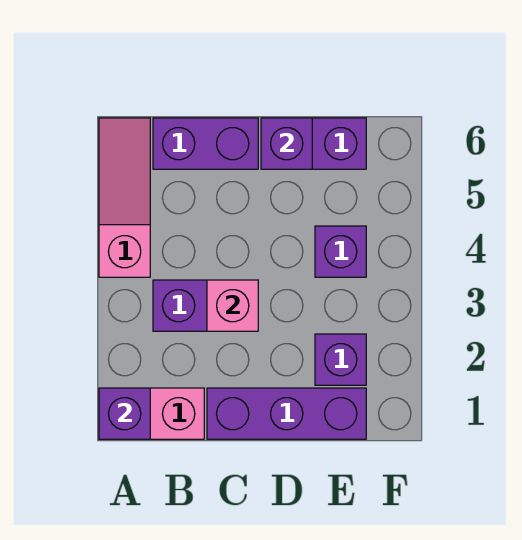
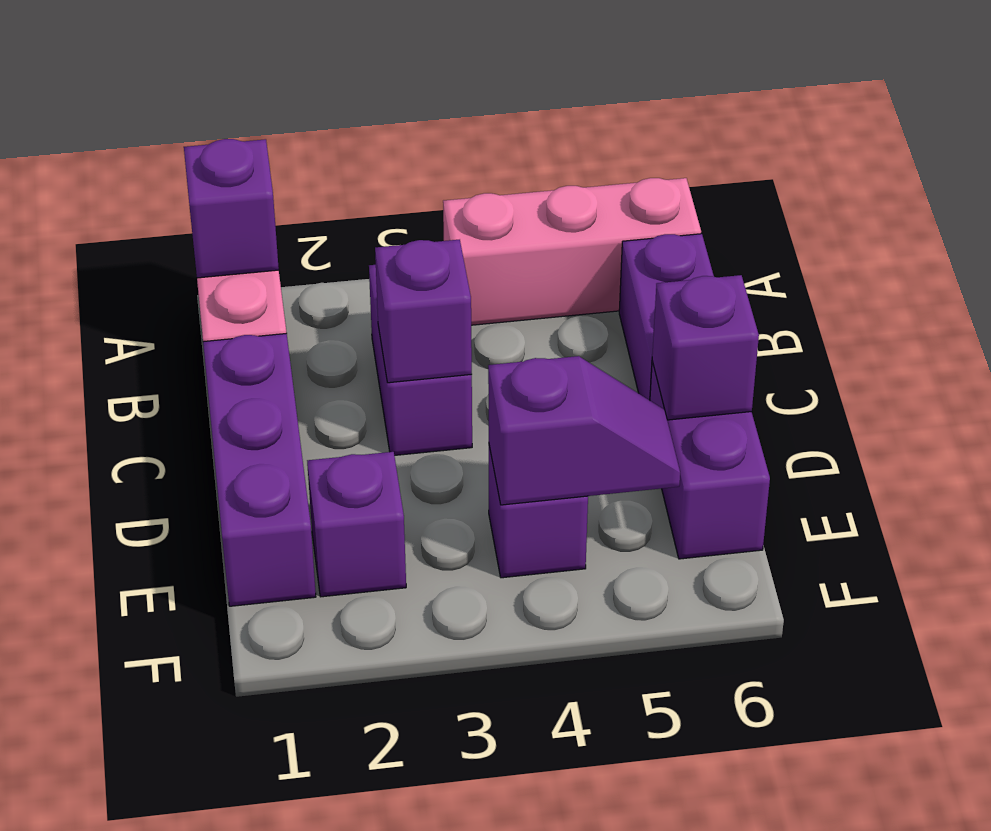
pink 1x3 slope [99,118,150,277] -> pink 1x3 brick [443,178,701,325]
pink 1x1 brick [207,280,258,331] -> purple 1x1 brick [375,240,472,383]
none -> purple 1x2 slope [488,356,680,505]

